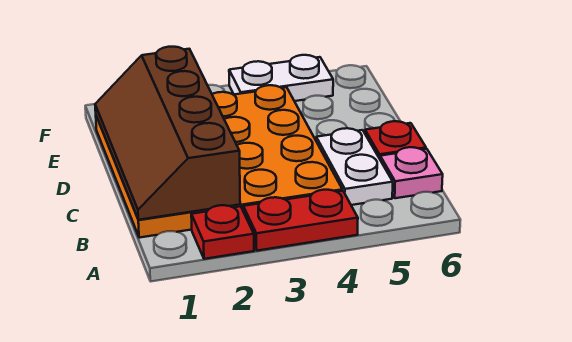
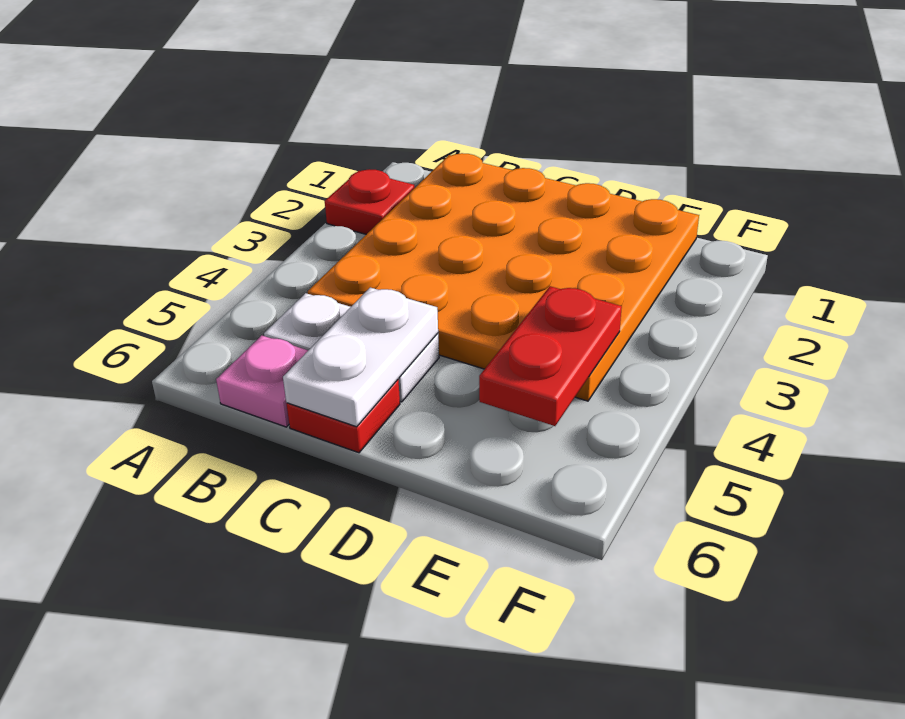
red 1x2 plate [243,190,358,251] -> red 1x2 plate moved to [479,286,622,426]
brown 2x4 slope [95,47,240,220] -> none
white 1x2 plate [229,55,333,101] -> white 1x2 plate moved to [283,288,438,427]

